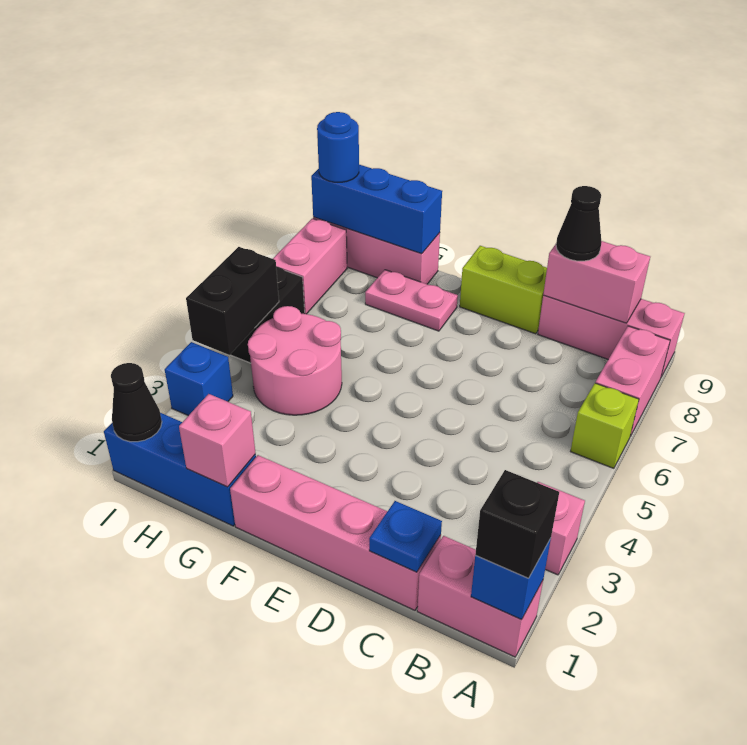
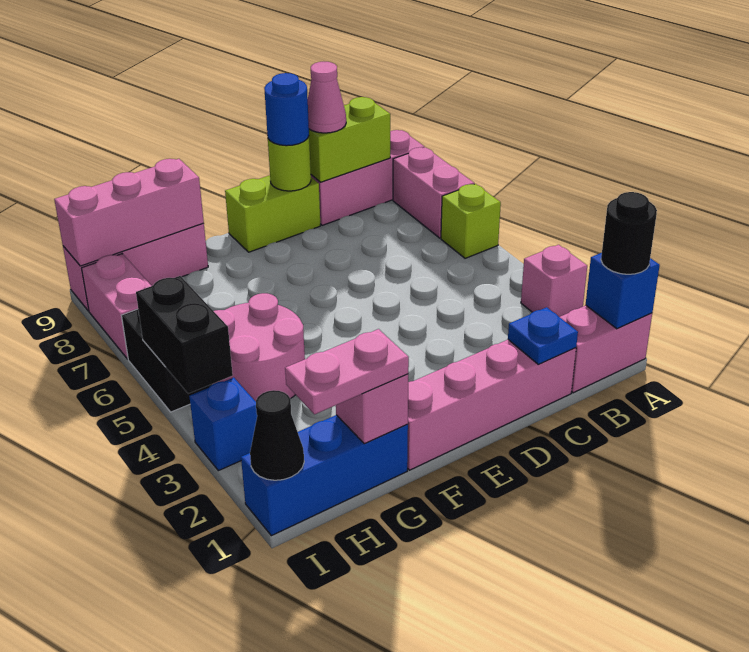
black 1x1 brick [475,470,559,578] -> black 1x1 round brick [601,192,657,274]
pink 1x2 brick [543,241,650,323] -> lime 1x2 brick [309,97,390,182]
black 1x1 cone [556,186,602,261] -> pink 1x1 cone [308,62,346,133]
none -> lime 1x1 round brick [268,137,311,191]
pink 1x2 plate [365,270,458,331] -> pink 1x2 plate moved to [285,329,409,414]
blue 1x3 brick [311,165,442,254] -> pink 1x3 brick [54,159,204,266]
blue 1x1 round brick [317,112,359,182] -> blue 1x1 round brick moved to [264,73,309,146]

